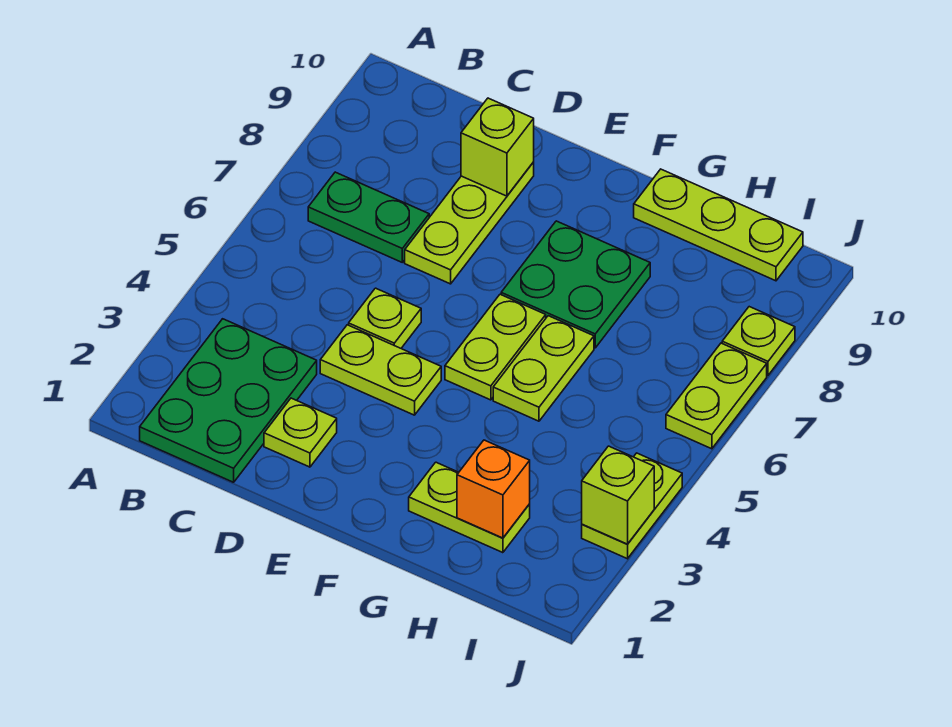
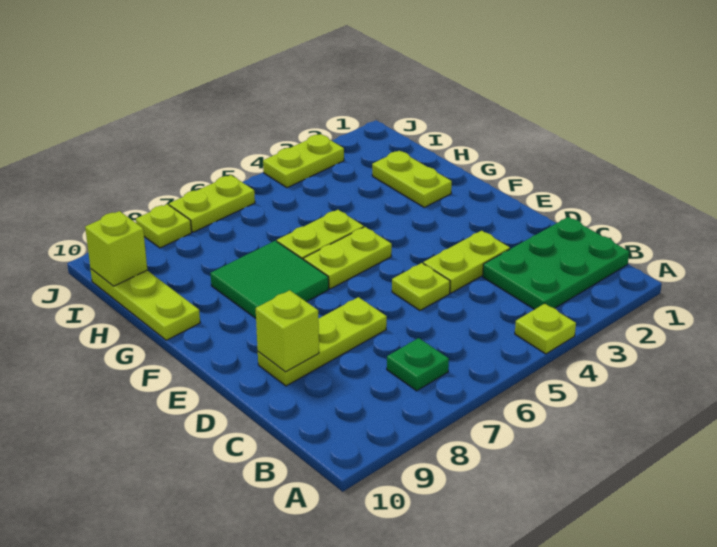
green 1x2 plate [308,172,429,262] -> green 1x1 plate [387,338,449,391]
lime 1x1 plate [264,398,337,467] -> lime 1x1 plate moved to [515,303,576,354]
lime 1x2 plate [320,325,441,415] -> lime 1x2 plate turned to [423,231,510,293]
green 2x2 plate [501,221,650,348] -> green 2x2 tile [211,241,329,318]
orange 1x1 brick [457,440,530,538] -> none
lime 1x1 brick [582,446,654,544] -> lime 1x1 brick moved to [85,211,147,286]

